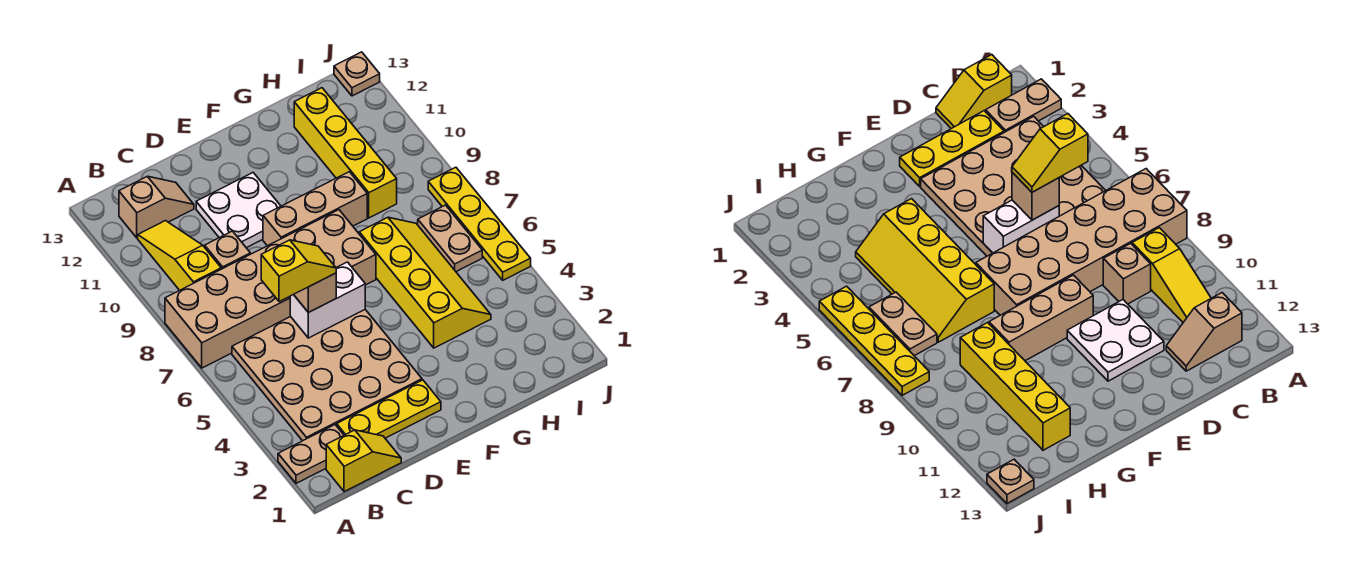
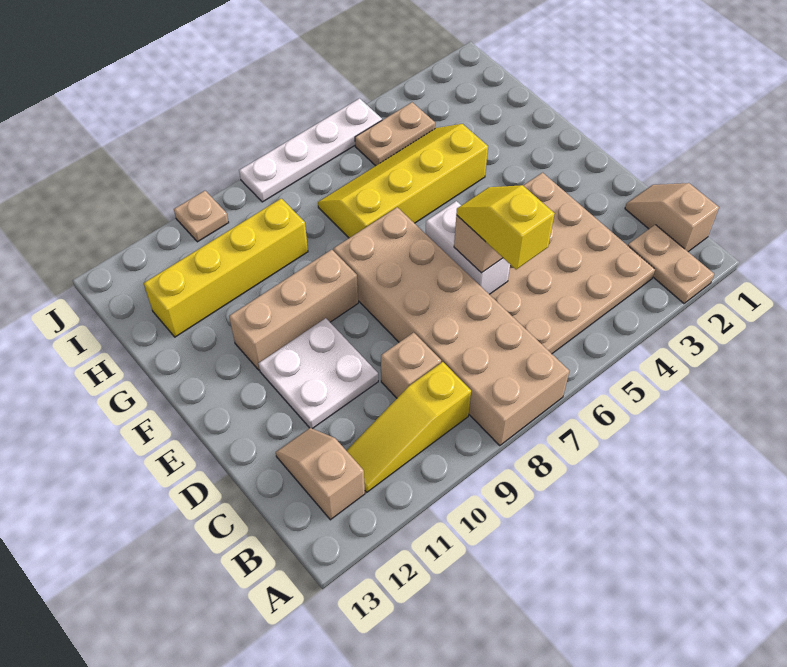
yellow 1x2 slope [326,430,401,492] -> tan 1x2 slope [625,183,719,252]
yellow 1x3 plate [337,380,441,438] -> none
tan 1x3 brick [263,172,367,246] -> tan 1x3 brick turned to [229,250,358,370]
tan 1x2 plate [418,205,482,272] -> tan 1x2 plate moved to [355,102,435,166]
yellow 1x4 plate [428,167,531,280] -> white 1x4 plate [239,98,382,202]
tan 1x1 plate [334,52,380,96] -> tan 1x1 plate moved to [174,191,229,242]

